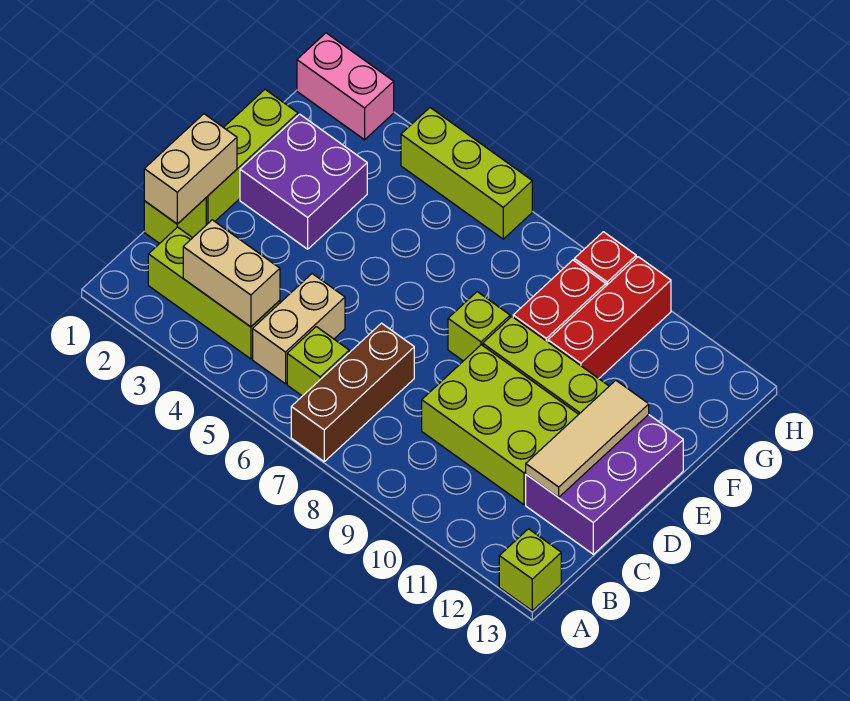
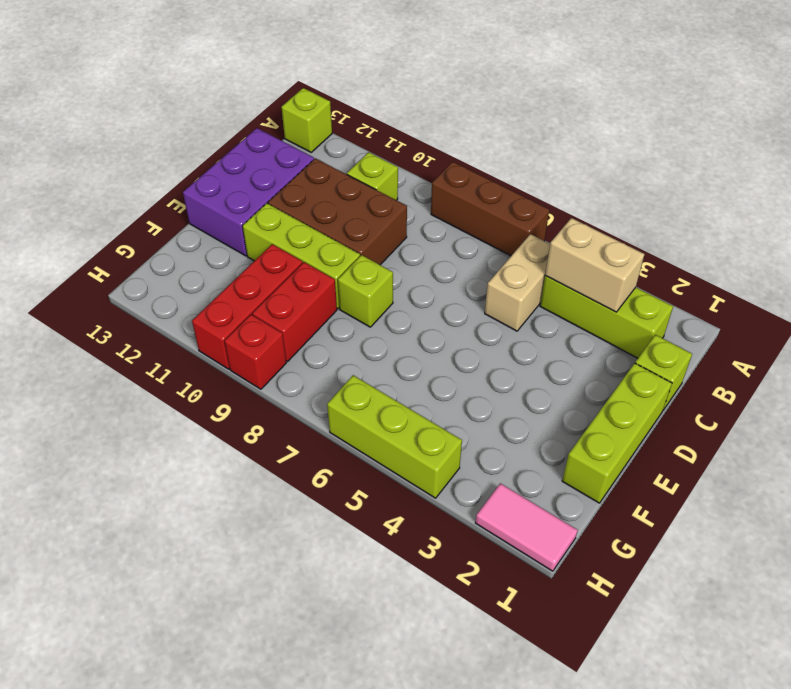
brown 1x3 brick [291,323,414,461] -> brown 1x3 brick turned to [431,162,549,256]
lime 1x1 brick [287,327,349,396] -> lime 1x1 brick moved to [347,152,398,200]
tan 1x2 brick [144,114,237,224] -> none
lime 2x3 brick [422,345,579,504] -> brown 2x3 brick [268,158,407,265]
tan 1x3 tile [526,380,649,497] -> none
purple 2x2 brick [240,114,367,249] -> none
pink 1x2 brick [297,33,394,140] -> pink 1x2 tile [476,483,578,571]

